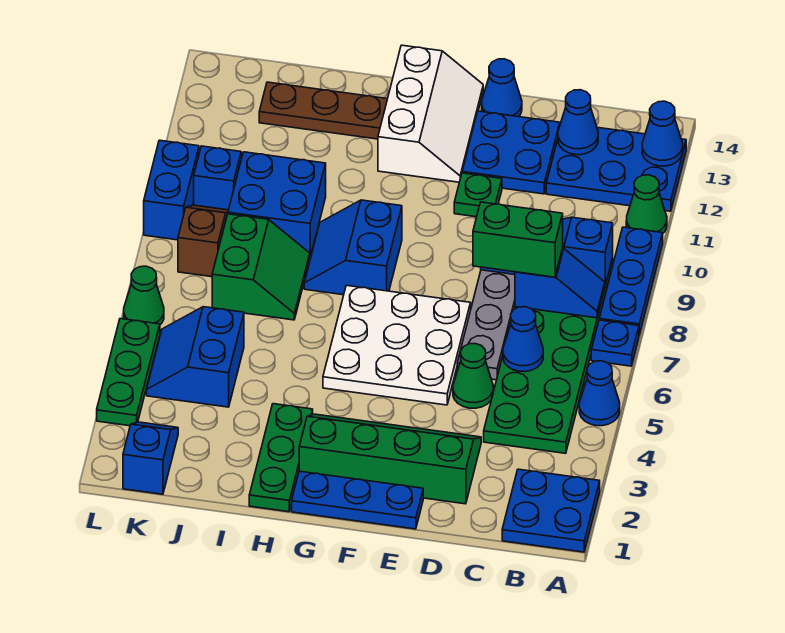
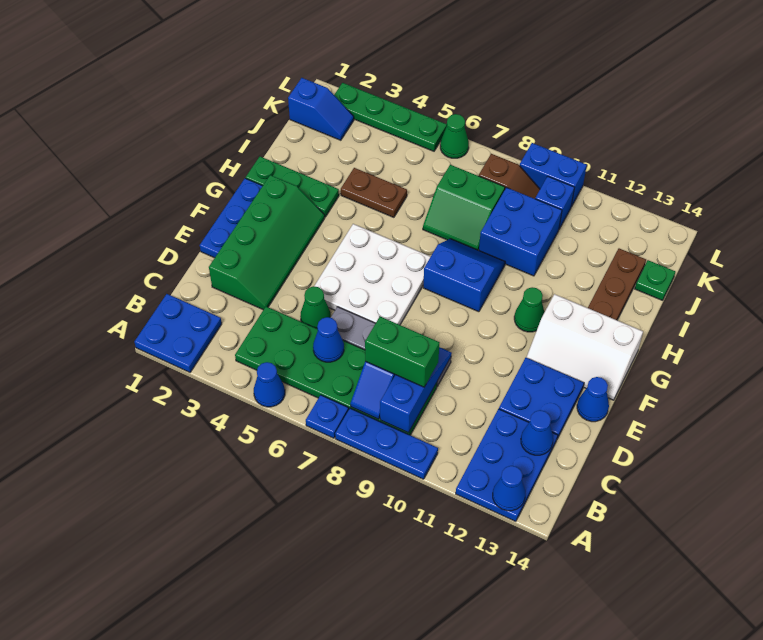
green 1x1 cone [626,175,667,233] -> green 1x1 cone moved to [514,287,545,332]
green 1x2 brick [473,202,563,277] -> green 1x2 brick turned to [365,317,439,387]
green 1x1 plate [454,173,502,217] -> green 1x1 plate moved to [635,260,675,300]
none -> brown 1x2 plate [341,168,407,217]
blue 2x2 slope [147,307,244,407] -> none
green 1x3 plate [97,319,160,426] -> green 1x4 plate [334,83,447,151]

